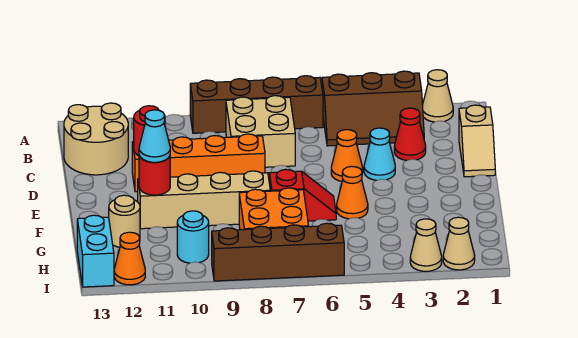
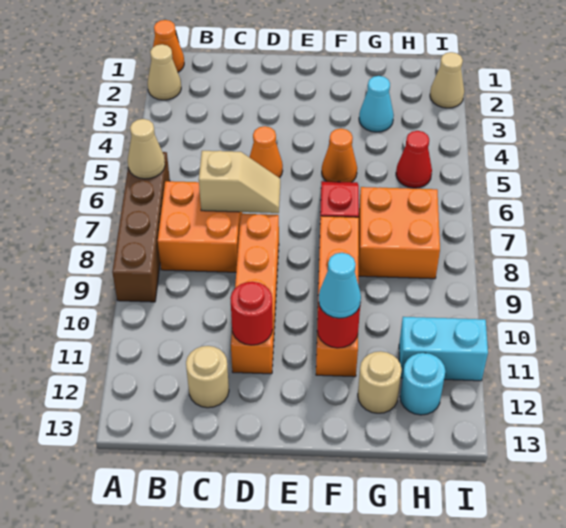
brown 2x3 slope [322,71,424,146] -> none
tan 2x2 brick [226,96,295,167] -> orange 2x2 brick [158,181,242,272]
tan 2x2 round brick [64,103,128,175] -> tan 1x1 round brick [186,346,229,408]
tan 1x2 slope [459,105,495,177] -> tan 1x2 slope moved to [199,151,280,213]
red 1x1 cone [394,108,426,160] -> red 1x1 cone moved to [396,131,432,188]
cyan 1x1 cone [364,128,395,180] -> cyan 1x1 cone moved to [359,76,394,132]
tan 1x4 brick [138,171,270,229] -> orange 1x4 brick [316,216,359,377]
cyan 1x1 round brick [177,211,209,263] -> cyan 1x1 round brick moved to [400,353,445,415]
cyan 1x2 brick [77,215,114,287] -> cyan 1x2 brick moved to [399,317,488,381]
tan 1x1 cone [410,219,442,271] -> tan 1x1 cone moved to [128,119,165,179]
brown 1x4 brick [212,223,344,281] -> none
orange 1x1 cone [114,232,145,285] -> orange 1x1 cone moved to [153,20,184,72]

